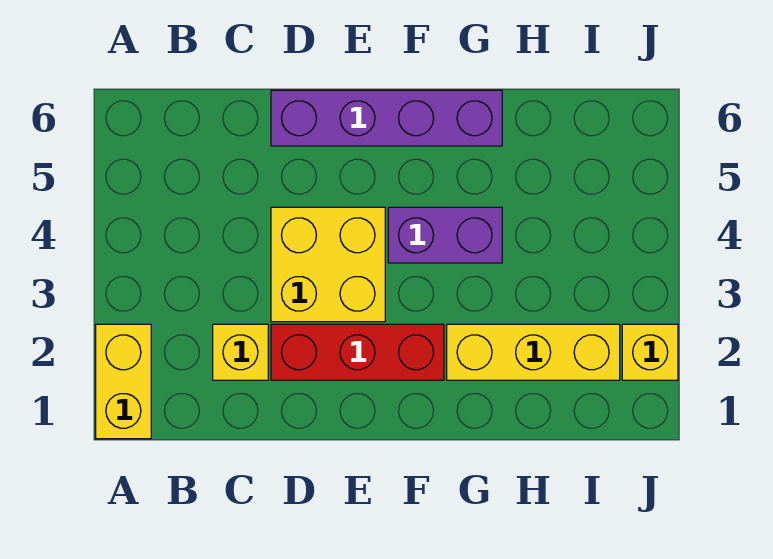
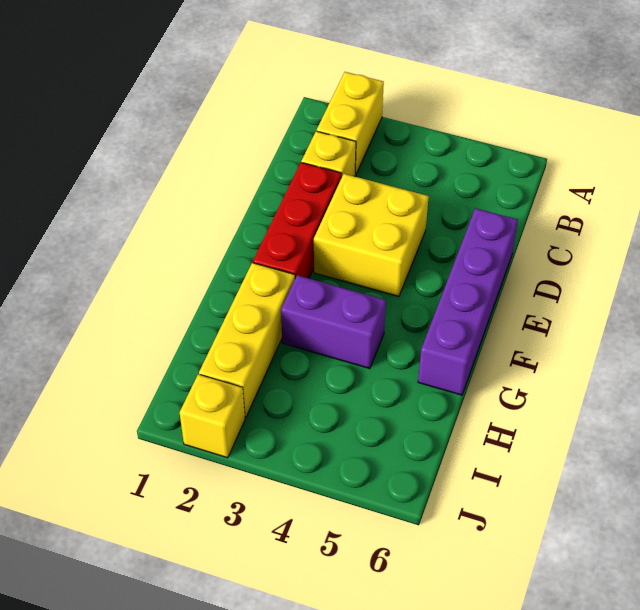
yellow 1x2 brick [96,324,151,439] -> yellow 1x2 brick turned to [317,72,384,175]
purple 1x2 brick [388,207,502,263] -> purple 1x2 brick turned to [281,275,386,369]

